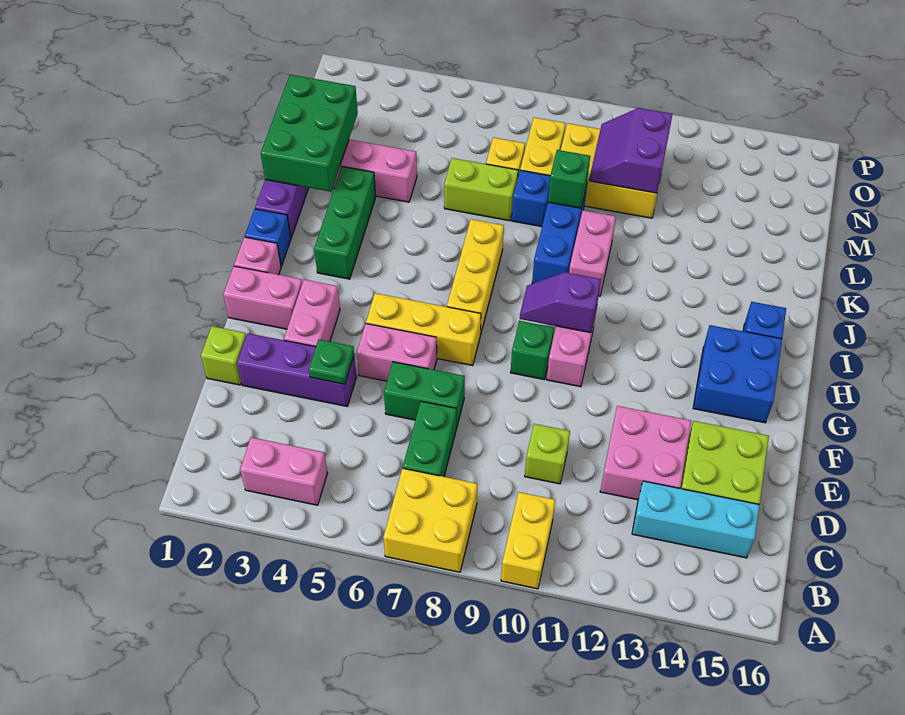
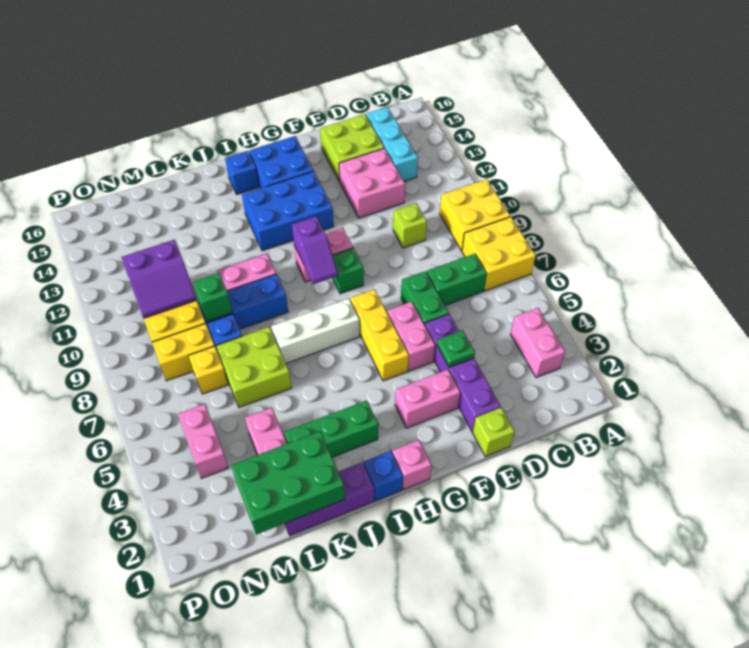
yellow 1x2 brick [501,492,555,589] -> yellow 2x2 brick [440,179,510,251]
purple 1x3 brick [237,333,357,406] -> purple 1x4 brick [425,314,501,432]
pink 1x2 brick [223,266,303,329] -> pink 1x2 brick moved to [178,404,228,478]
none -> blue 2x3 brick [242,171,334,251]
yellow 1x3 brick [447,219,504,335] -> white 1x3 brick [271,298,360,363]
lime 1x2 brick [444,158,518,221] -> lime 2x2 brick [216,327,292,407]

